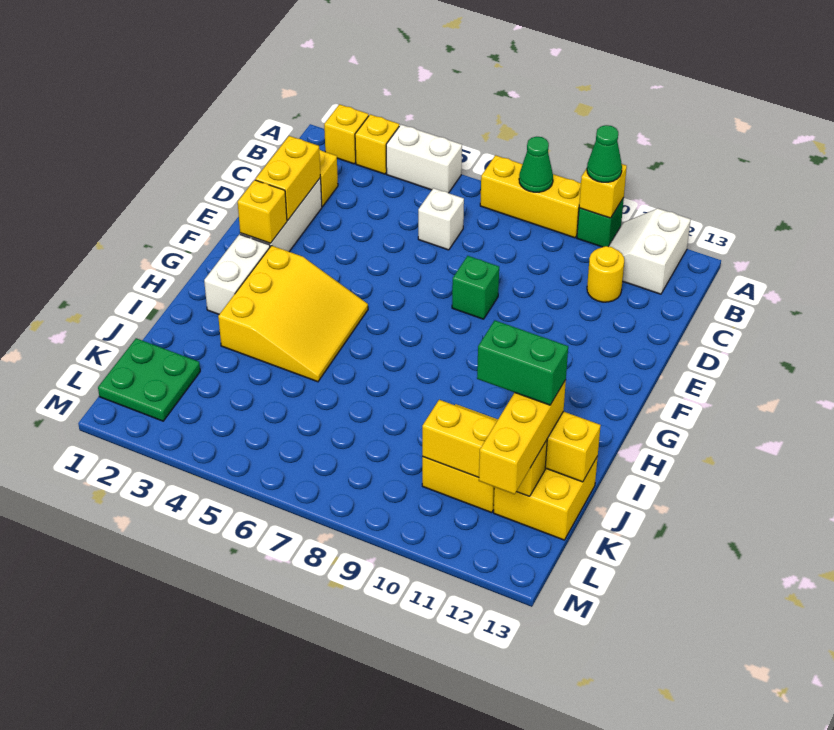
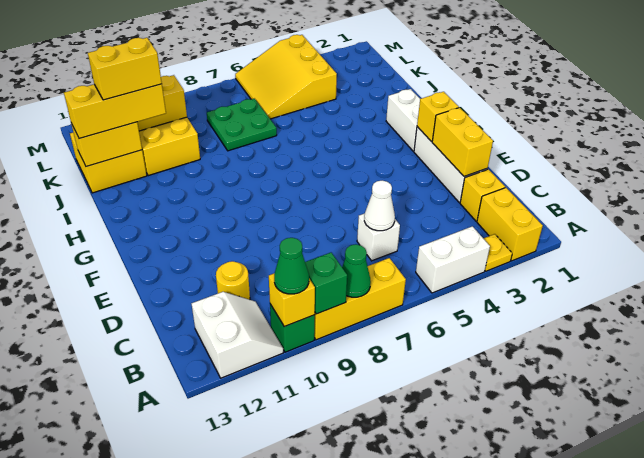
yellow 1x1 brick [324,104,369,164] -> yellow 1x2 brick [477,188,543,261]
yellow 1x1 brick [355,114,399,174] -> yellow 1x1 plate [483,234,512,271]
none -> white 1x1 cone [364,181,395,231]
green 1x1 brick [452,256,499,319] -> green 1x1 brick moved to [305,253,347,314]
yellow 3x3 slope [218,246,368,382] -> yellow 3x3 slope moved to [235,35,337,119]
green 1x2 brick [477,321,568,405] -> yellow 1x2 brick [88,38,162,100]
yellow 1x3 brick [479,380,566,494] -> yellow 1x3 brick turned to [64,84,166,139]
green 2x2 plate [98,338,200,421] -> green 2x2 plate moved to [207,99,277,151]

